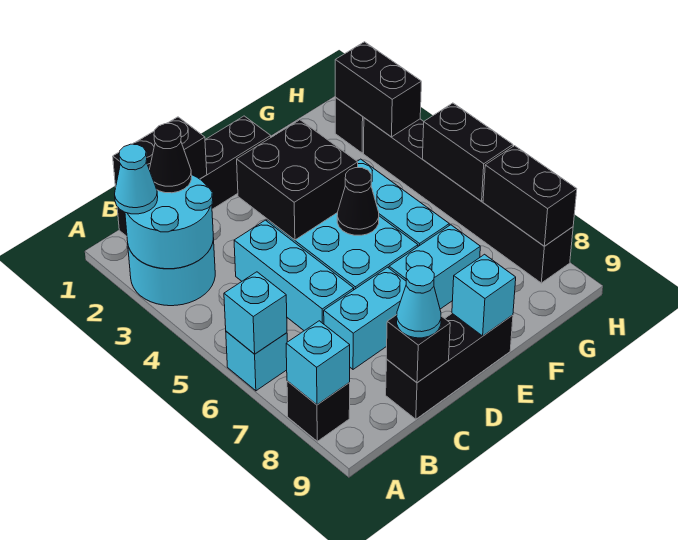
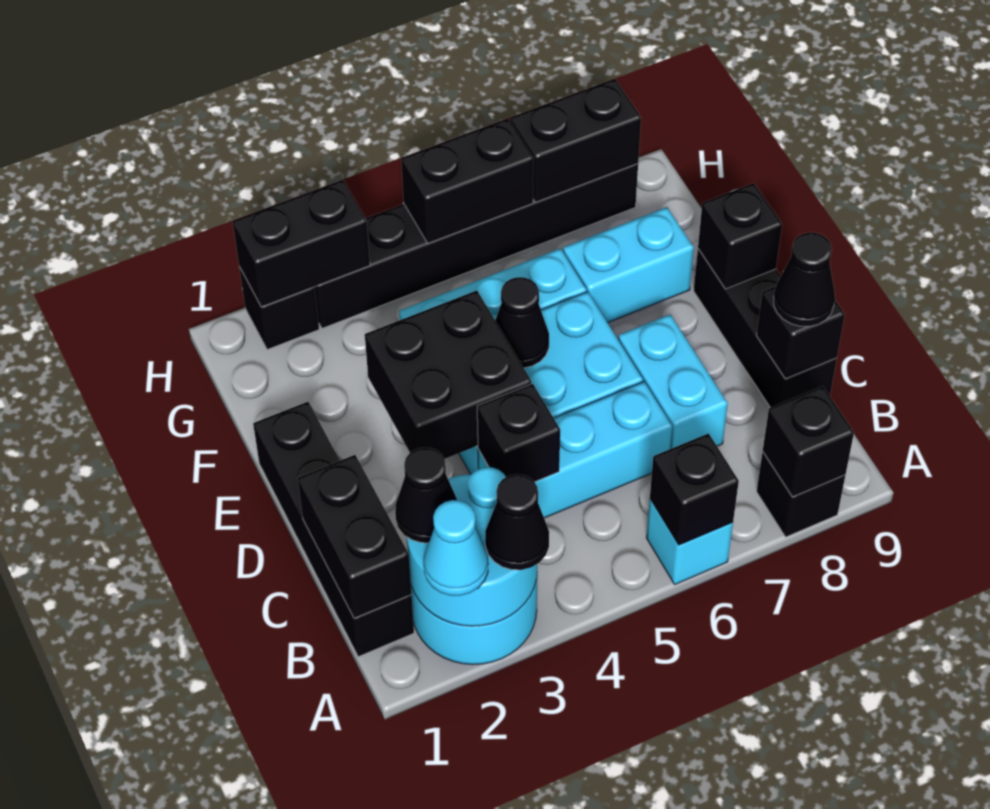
none -> black 1x1 cone [485,474,549,570]
cyan 1x1 brick [224,272,287,354] -> black 1x1 brick [650,434,739,545]
cyan 1x1 brick [286,321,350,405] -> black 1x1 brick [763,386,854,497]
none -> black 1x1 brick [477,384,560,482]
cyan 1x1 cone [397,266,441,338] -> black 1x1 cone [774,232,835,326]
cyan 1x2 brick [389,225,480,309] -> cyan 1x2 brick turned to [563,207,694,323]
cyan 1x1 brick [452,254,516,336] -> black 1x1 brick [698,183,782,289]

